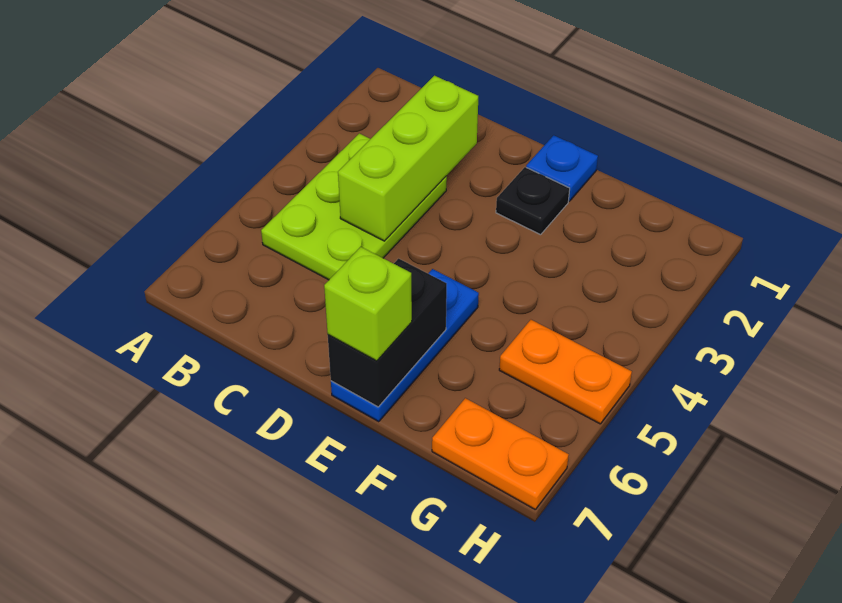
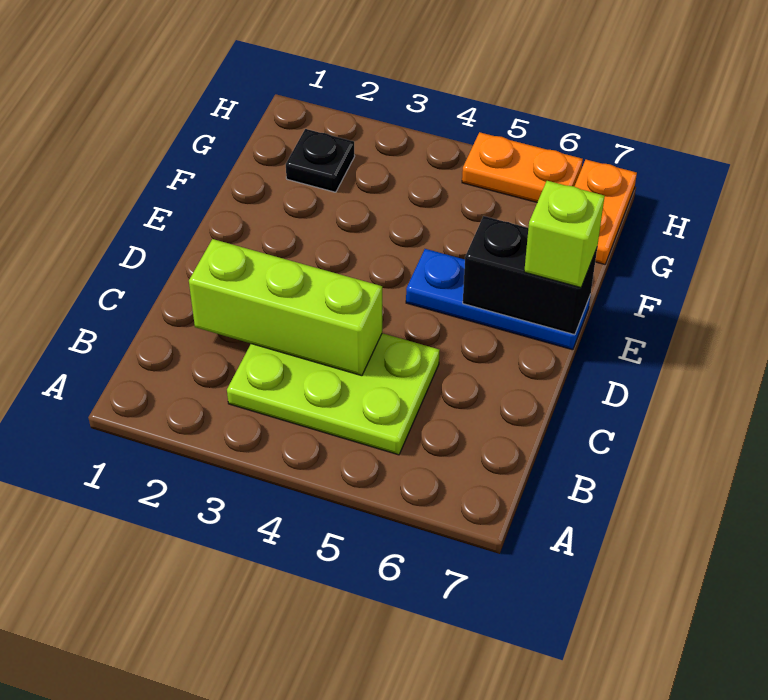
blue 1x1 plate [526,135,598,201] -> none
black 1x1 plate [496,167,570,235] -> black 1x1 plate moved to [286,129,355,192]
orange 1x2 plate [499,320,632,424] -> orange 1x2 plate turned to [462,132,583,202]

